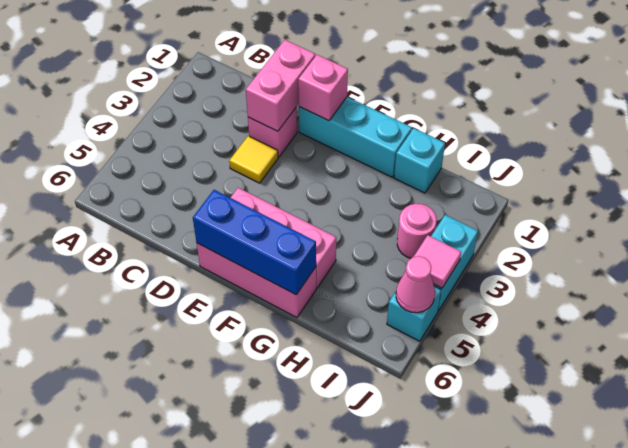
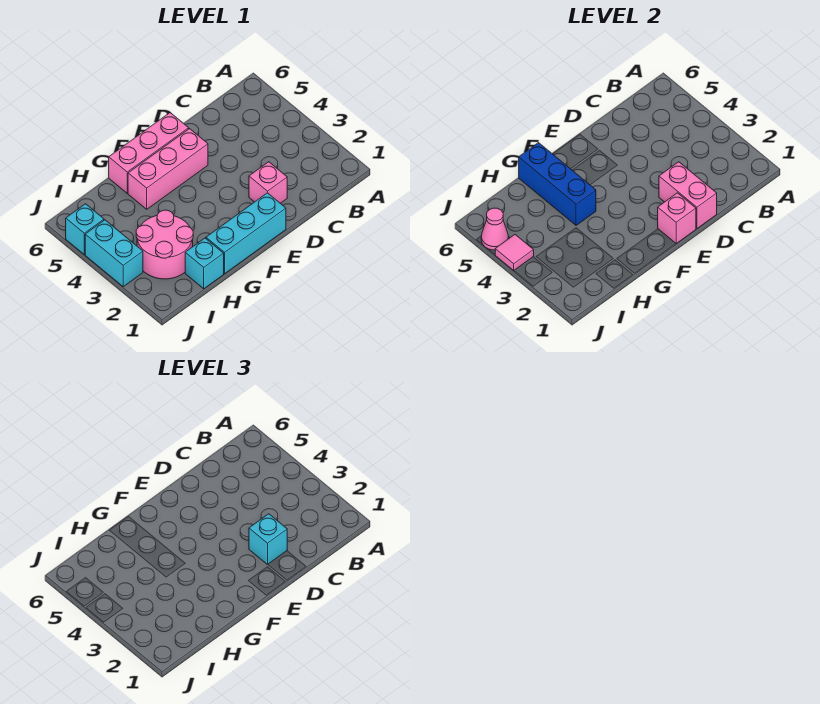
none -> cyan 1x1 brick [249,514,287,564]
yellow 1x1 tile [229,136,278,183] -> none
blue 1x3 brick [193,190,316,295] -> blue 1x3 brick turned to [519,143,596,225]
pink 1x1 round brick [397,204,437,258] -> pink 2x2 round brick [136,210,193,279]

